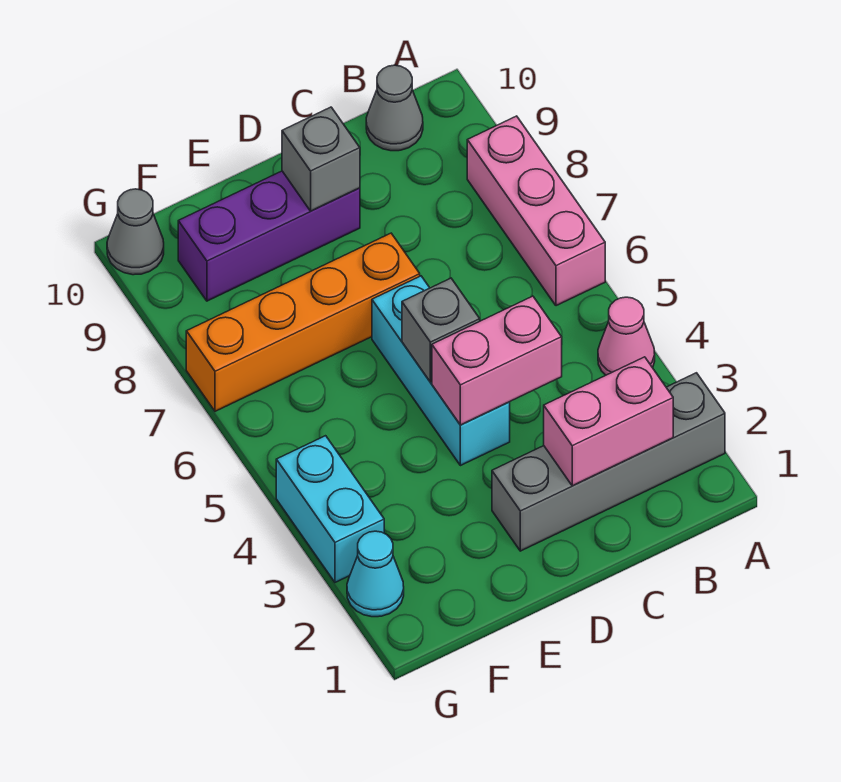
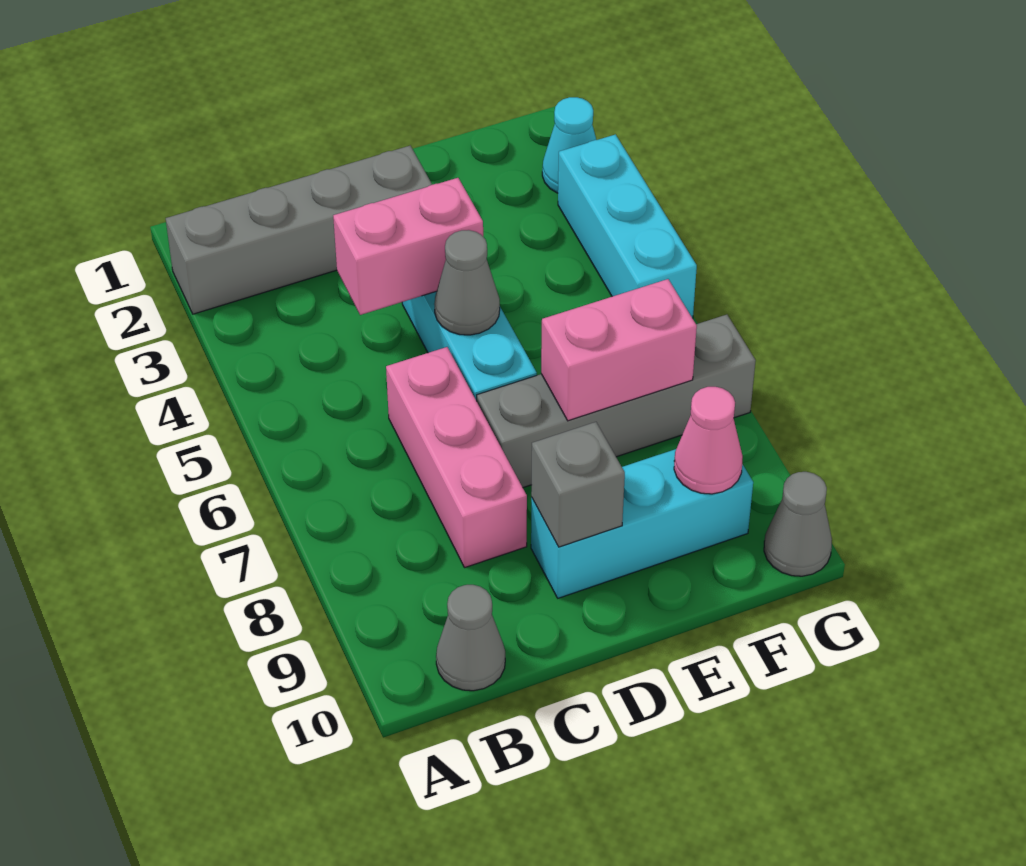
pink 1x1 cone [598,297,655,375] -> pink 1x1 cone moved to [674,387,743,494]
pink 1x3 brick [467,116,605,306] -> pink 1x3 brick moved to [386,347,527,568]
pink 1x2 brick [544,357,673,486] -> pink 1x2 brick moved to [541,279,697,421]
grey 1x1 brick [402,278,480,382] -> grey 1x1 cone [434,230,500,335]
orange 1x4 brick [186,233,420,411] -> grey 1x4 brick [477,315,756,488]
purple 1x3 brick [178,171,360,301] -> cyan 1x3 brick [531,449,753,598]
cyan 1x2 brick [276,436,384,582] -> cyan 1x3 brick [558,134,697,318]

